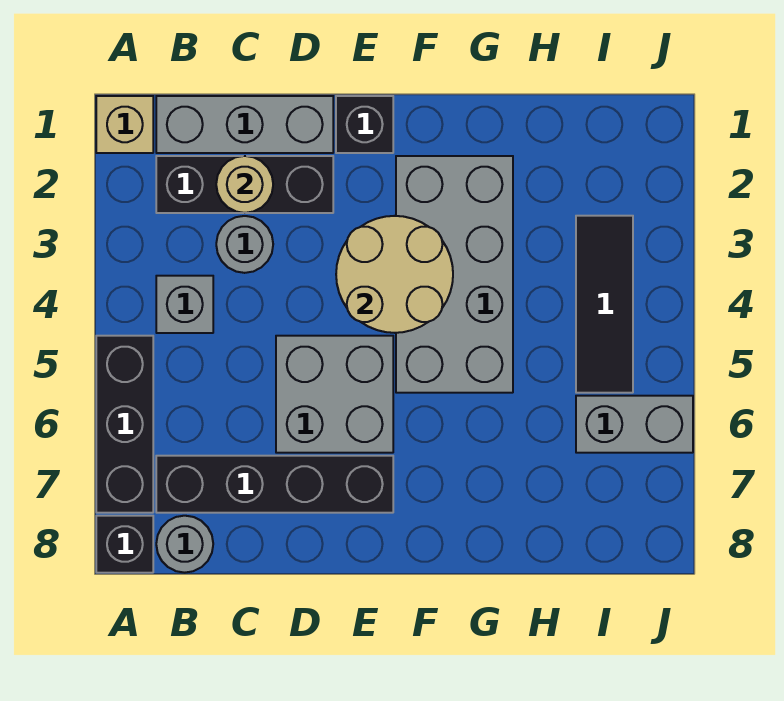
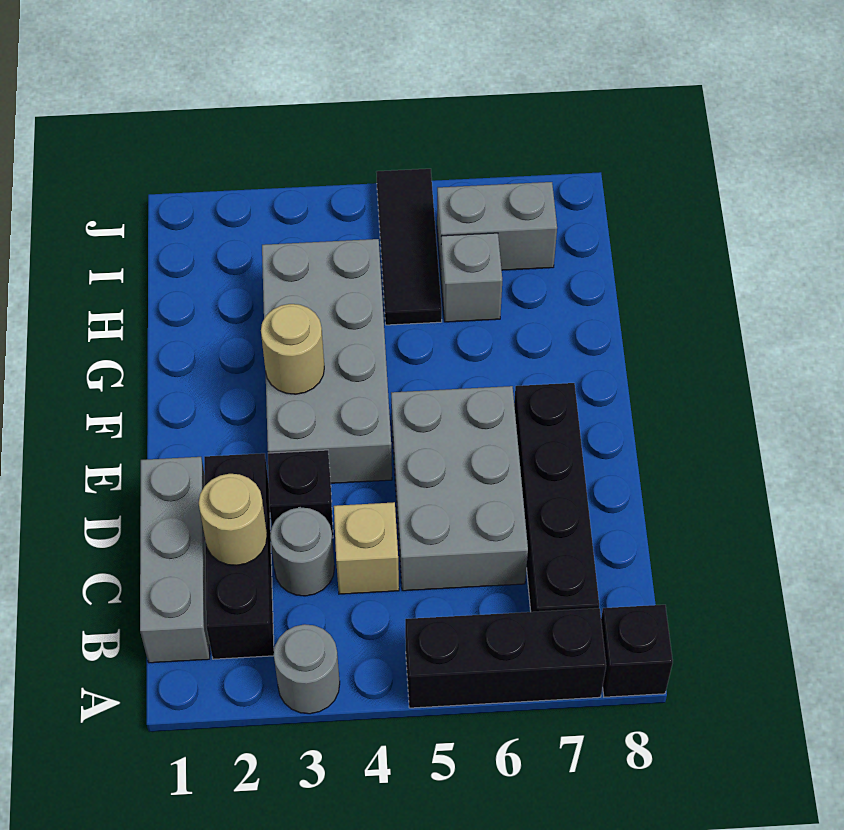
tan 1x1 brick [96,96,153,153] -> tan 1x1 brick moved to [334,502,399,594]
grey 1x1 brick [156,276,213,333] -> grey 1x1 brick moved to [441,233,502,322]
grey 1x1 round brick [156,516,213,573] -> grey 1x1 round brick moved to [274,624,340,714]
grey 2x2 brick [276,336,393,453] -> grey 2x3 brick [391,386,528,591]
black 1x1 brick [336,96,393,153] -> black 1x1 brick moved to [268,450,333,538]
tan 2x2 round brick [336,216,453,333] -> tan 1x1 round brick [261,304,324,394]
grey 2x4 brick [396,156,513,393] -> grey 2x4 brick turned to [262,239,392,483]
black 1x3 tile [576,216,633,393] -> black 1x3 tile turned to [377,169,442,325]
grey 1x2 brick [576,396,693,453] -> grey 1x2 brick turned to [437,182,557,272]

